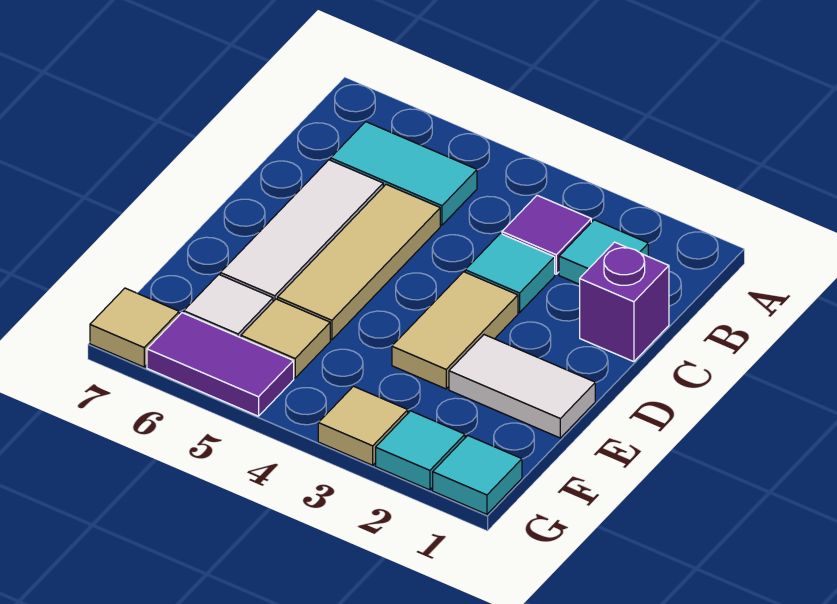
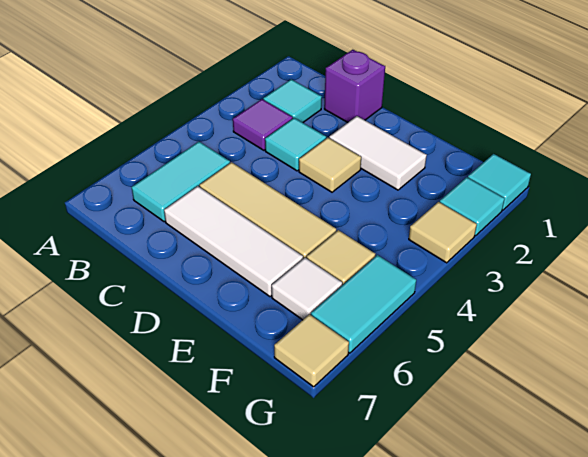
tan 1x2 tile [392,272,518,389] -> tan 1x1 tile [299,138,361,192]
white 1x2 tile [449,335,595,438] -> white 1x2 tile turned to [329,116,427,190]
purple 1x2 tile [147,313,294,416] -> cyan 1x2 tile [311,255,416,353]

